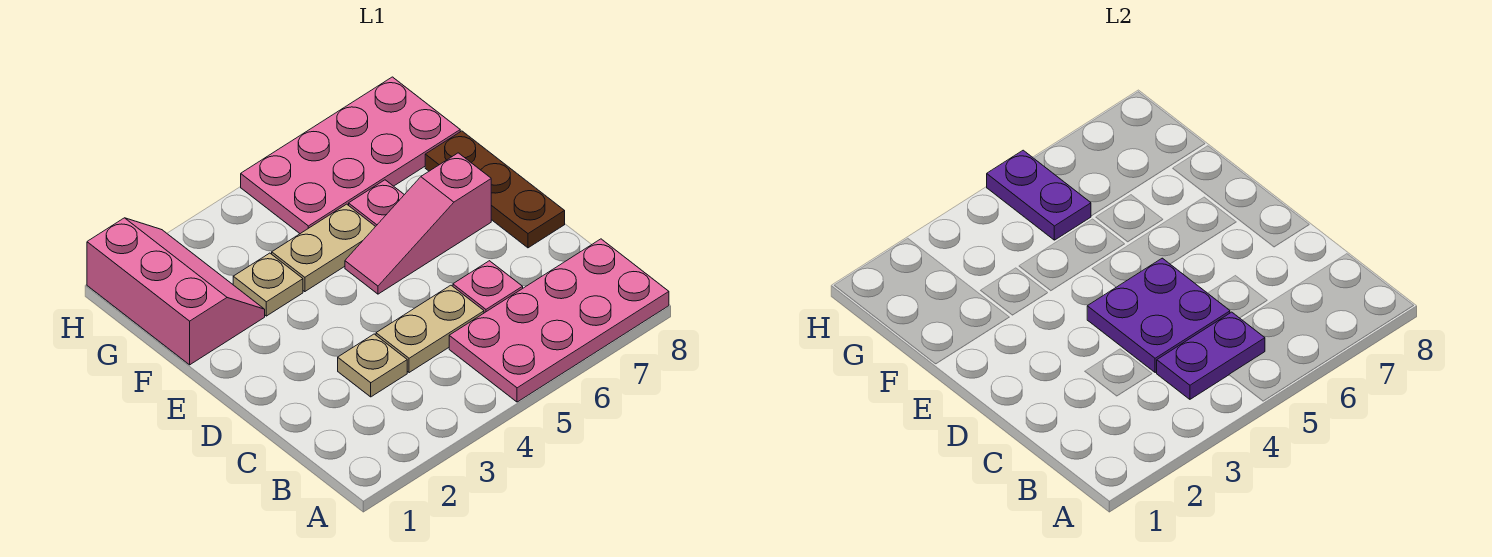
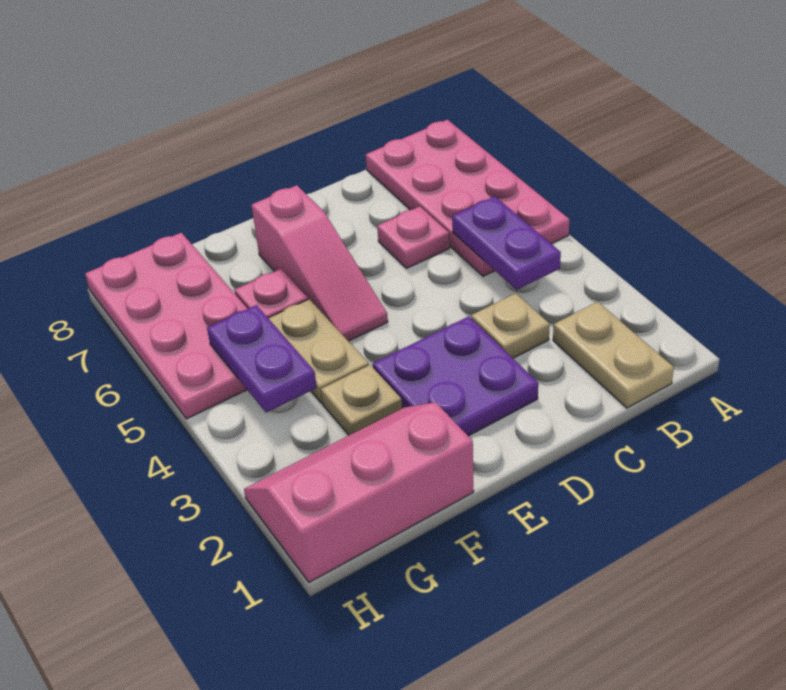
tan 1x2 plate [376,285,484,373] -> tan 1x2 plate moved to [553,302,674,408]
purple 2x2 plate [1087,258,1230,373] -> purple 2x2 plate moved to [373,316,538,436]
brown 1x3 plate [425,131,565,248] -> none
purple 1x2 plate [987,150,1091,240] -> purple 1x2 plate turned to [207,305,317,413]

